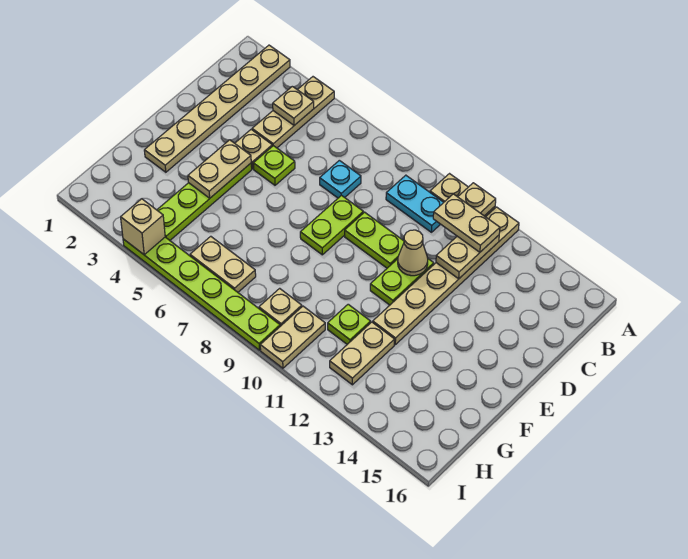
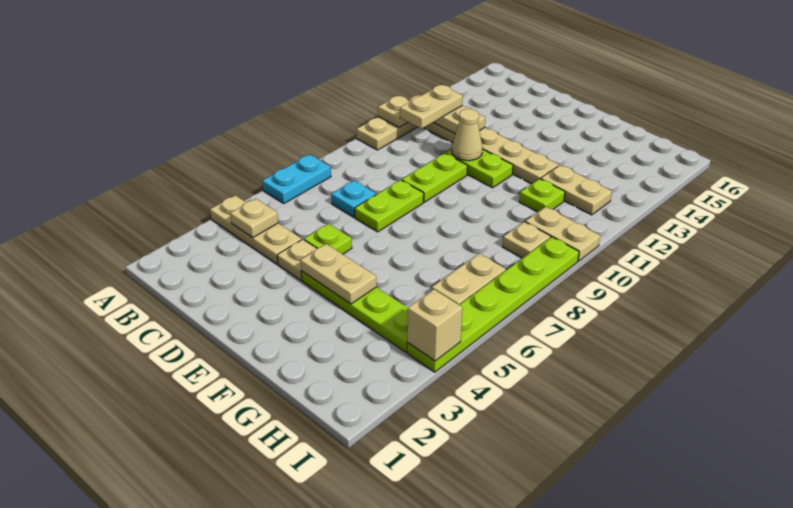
tan 1x6 plate [144,45,290,172] -> none
cyan 1x2 plate [386,175,444,232] -> cyan 1x2 plate moved to [262,155,331,203]
lime 1x2 plate [300,195,363,255] -> lime 1x2 plate turned to [355,180,424,232]

